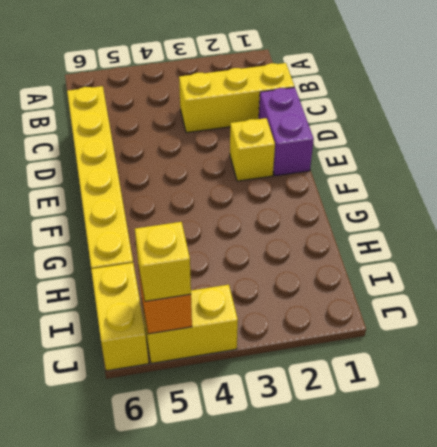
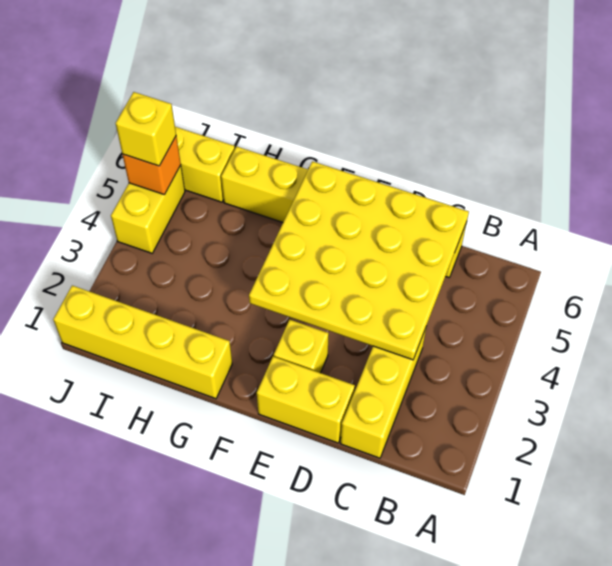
none -> yellow 4x4 plate [249,161,469,360]
purple 1x2 brick [259,87,314,176] -> yellow 1x2 brick [257,356,355,443]
none -> yellow 1x4 brick [53,286,232,399]

